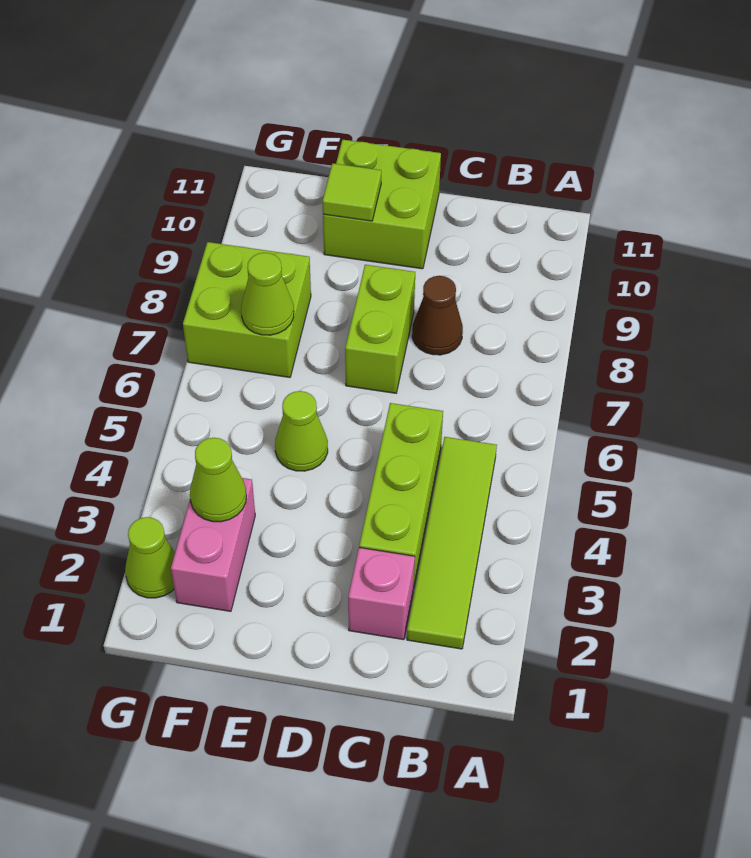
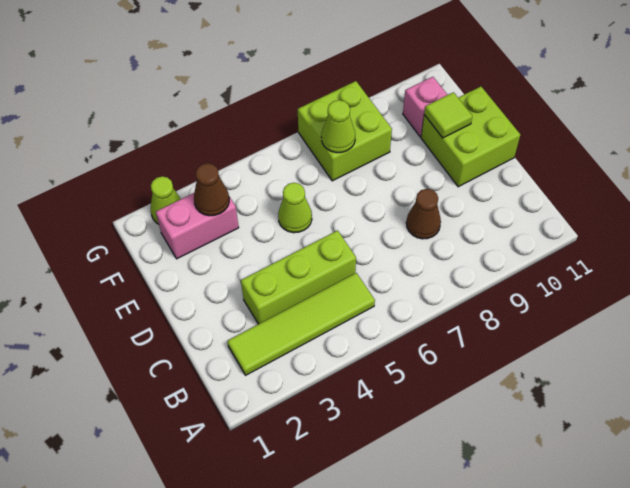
pink 1x1 brick [348,548,415,640] -> pink 1x1 brick moved to [403,77,447,137]
lime 1x2 brick [345,265,415,393] -> none
lime 1x1 cone [190,438,246,522] -> brown 1x1 cone [194,163,229,216]

